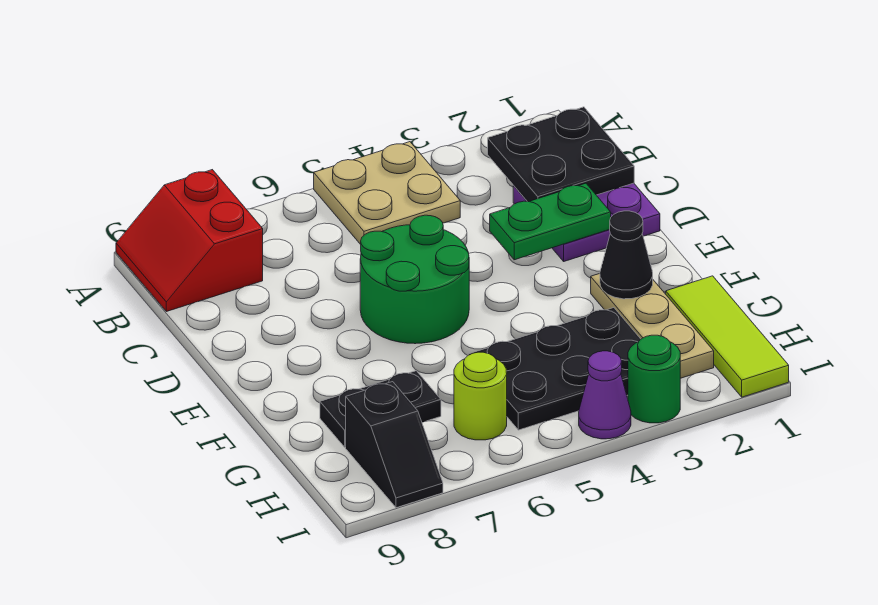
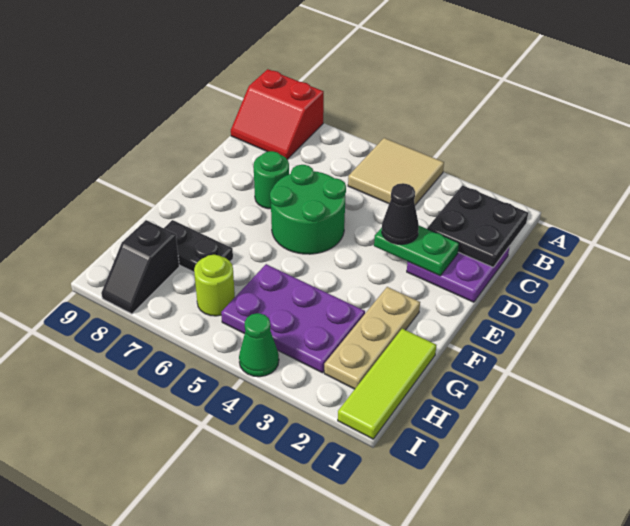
tan 2x2 plate [314,142,460,244] -> tan 2x2 tile [348,138,444,205]
red 2x2 slope [116,170,263,312] -> red 2x2 slope turned to [231,69,324,159]
black 1x1 cone [600,211,653,299] -> black 1x1 cone moved to [382,183,419,244]
black 2x3 plate [468,308,641,430] -> purple 2x3 plate [221,264,365,373]
green 1x1 round brick [628,335,680,423] -> green 1x1 round brick moved to [254,151,289,209]
purple 1x1 cone [579,351,631,439] -> green 1x1 cone [239,313,279,377]

